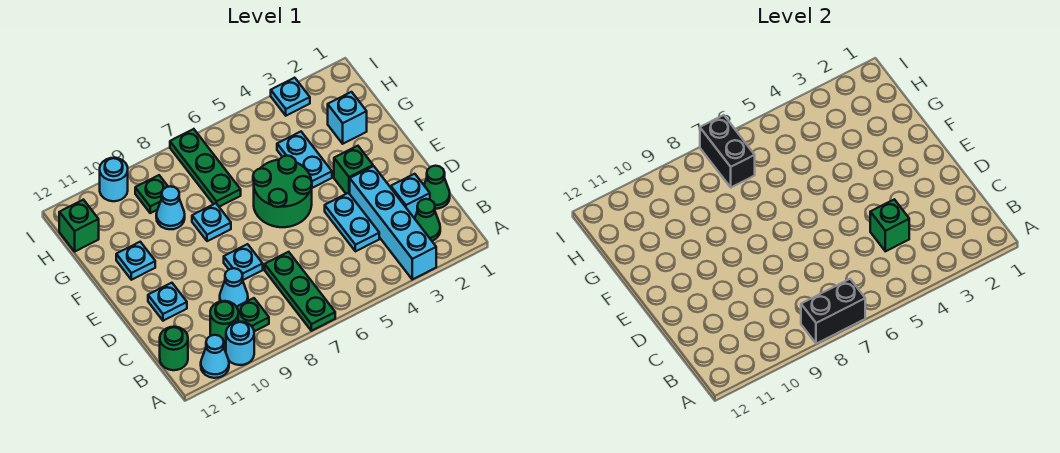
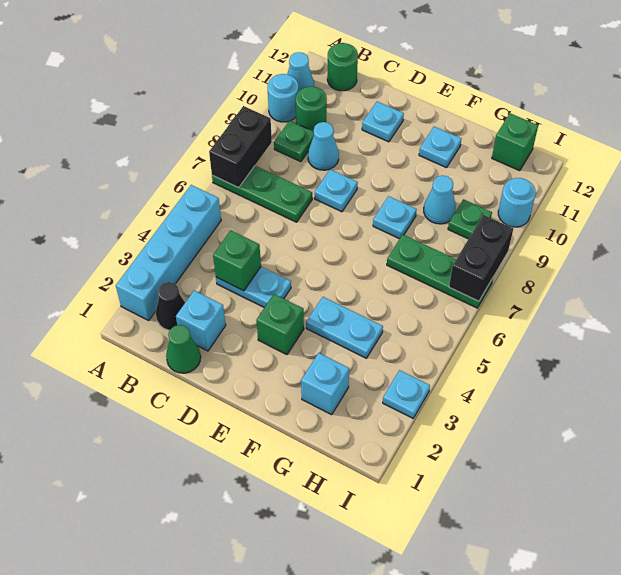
cyan 1x4 brick [350,166,436,279] -> cyan 1x4 brick turned to [116,185,221,320]
green 1x1 cone [415,199,440,241] -> black 1x1 cone [156,282,185,330]
green 2x2 round brick [253,156,312,227] -> none
black 1x2 brick [700,115,755,187] -> black 1x2 brick turned to [449,215,513,301]

